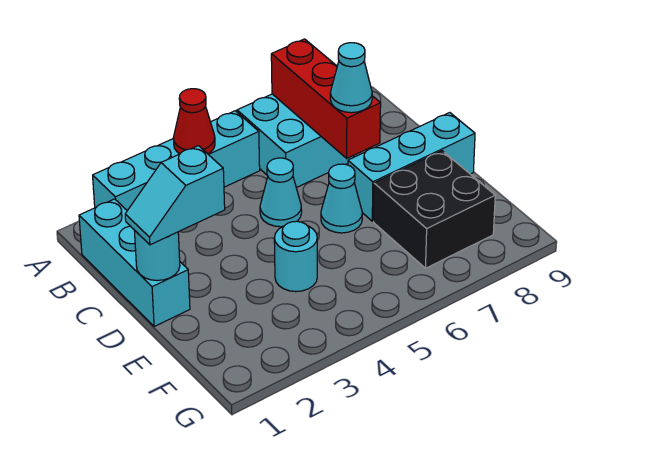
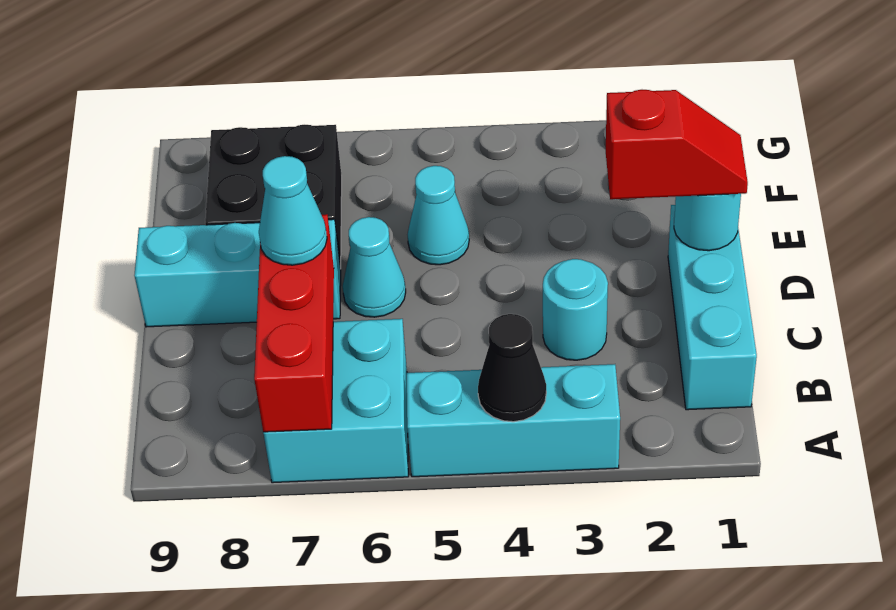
cyan 1x4 brick [93,111,260,211] -> cyan 1x3 brick [407,364,620,477]
red 1x1 cone [173,89,215,154] -> black 1x1 cone [478,314,546,422]
cyan 1x1 cone [260,158,302,227] -> cyan 1x1 cone moved to [407,166,469,265]
cyan 1x2 slope [125,146,225,245] -> red 1x2 slope [606,90,748,199]
cyan 1x1 round brick [274,221,317,292] -> cyan 1x1 round brick moved to [543,259,608,360]

